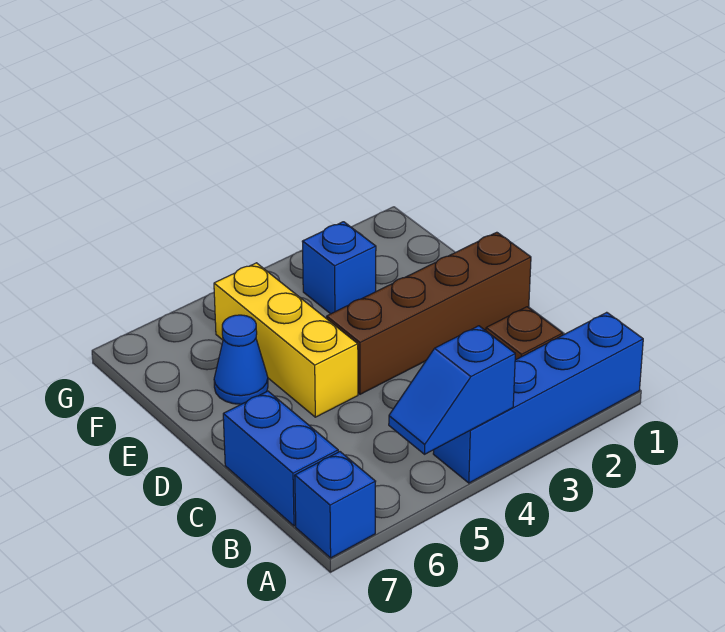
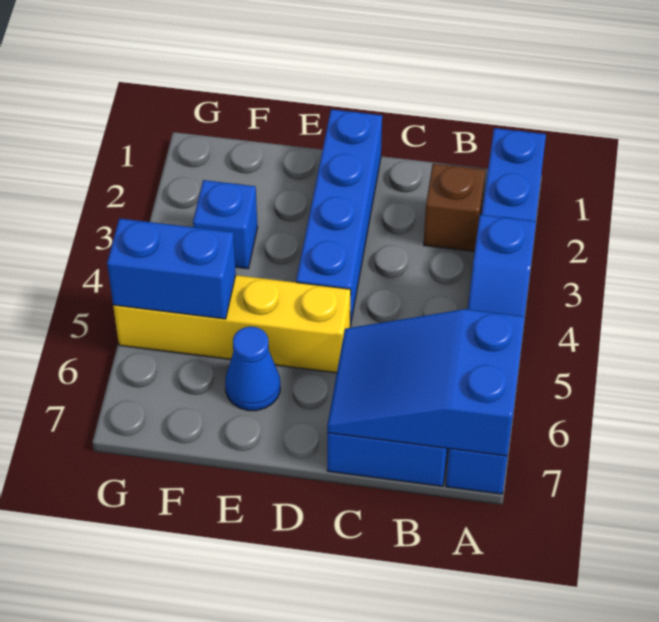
none -> blue 2x3 slope [327,309,525,456]
brown 1x4 brick [327,232,531,394] -> blue 1x4 brick [296,109,382,326]
yellow 1x3 brick [214,263,358,417] -> yellow 1x4 brick [113,275,351,373]
none -> blue 1x2 brick [107,218,236,319]

